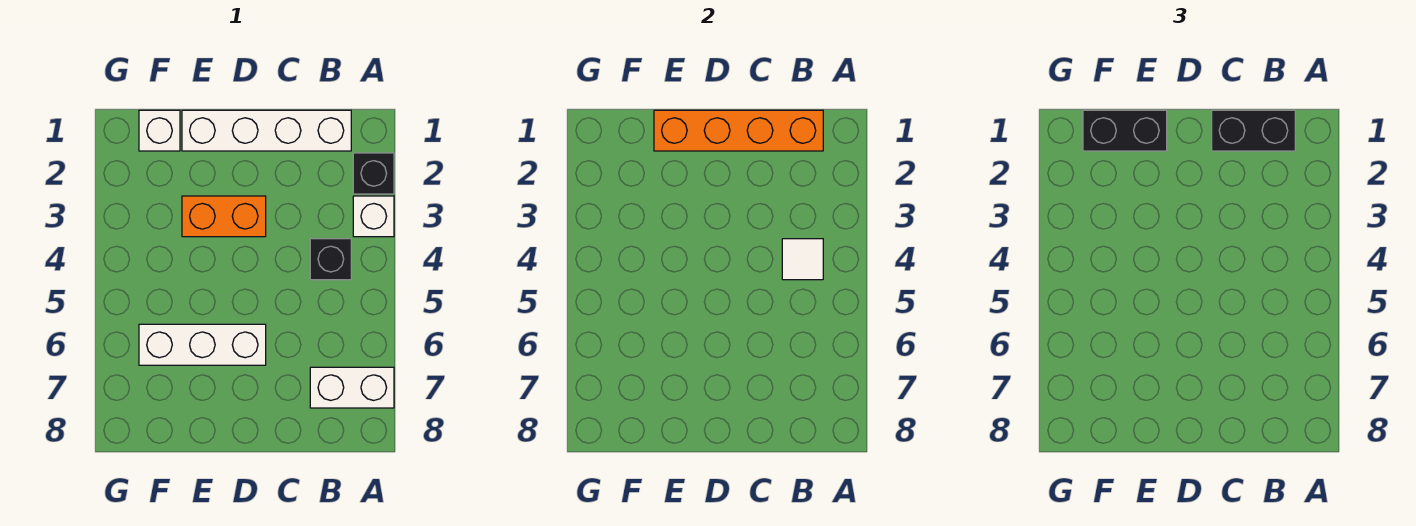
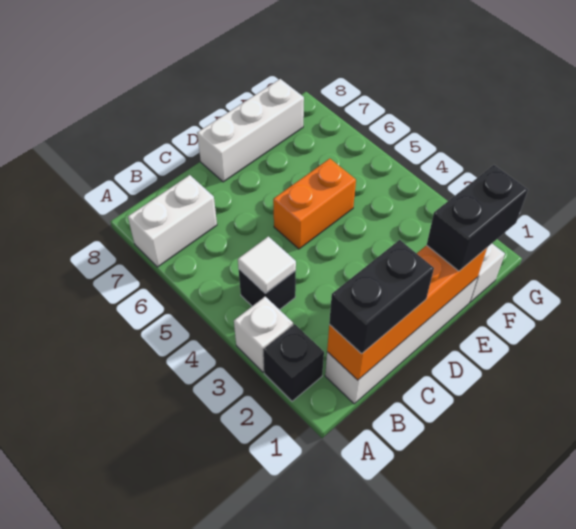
orange 1x2 brick [182,196,266,237] -> orange 1x2 brick moved to [273,159,356,249]
white 1x3 brick [139,324,266,365] -> white 1x3 brick moved to [197,79,304,182]

